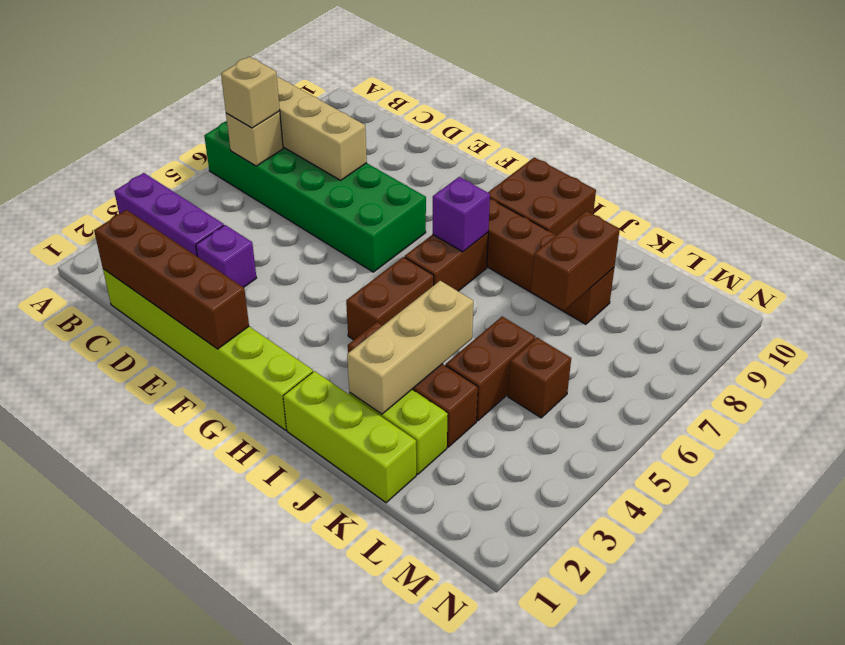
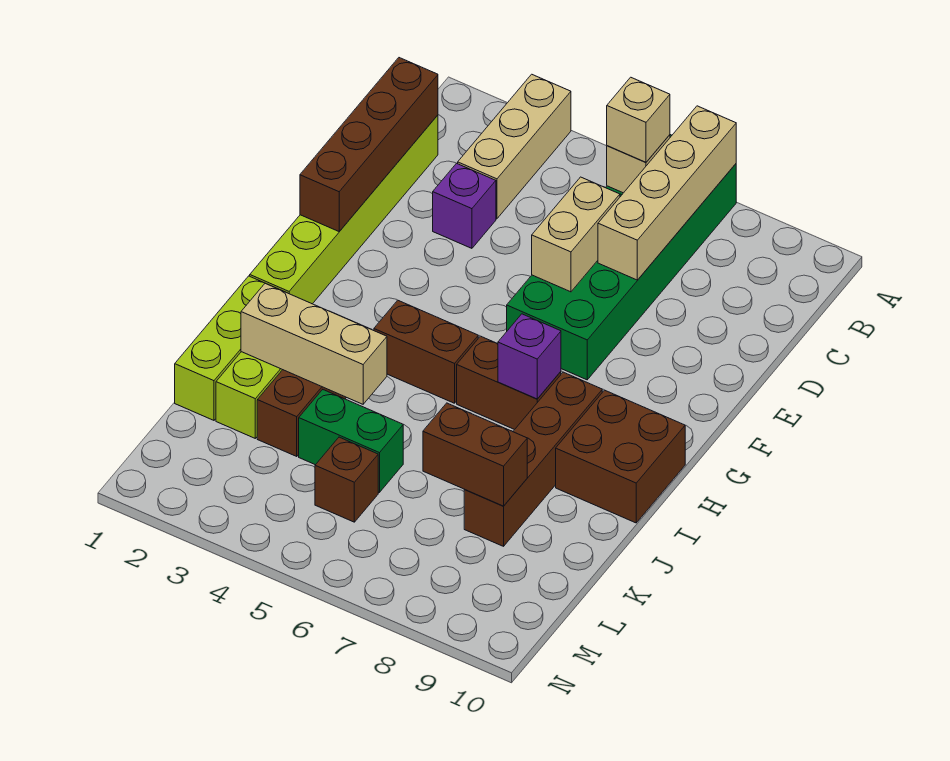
purple 1x3 brick [114,173,224,256] -> tan 1x3 brick [458,74,571,219]
none -> tan 1x2 brick [532,177,620,292]
brown 1x2 brick [446,316,535,421] -> green 1x2 brick [299,390,403,493]

